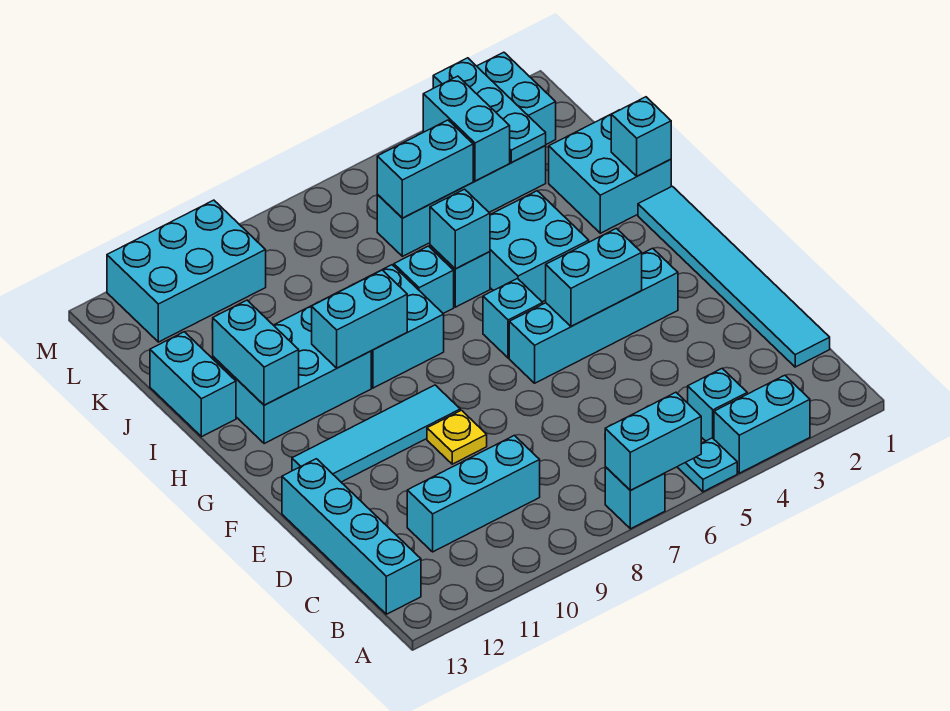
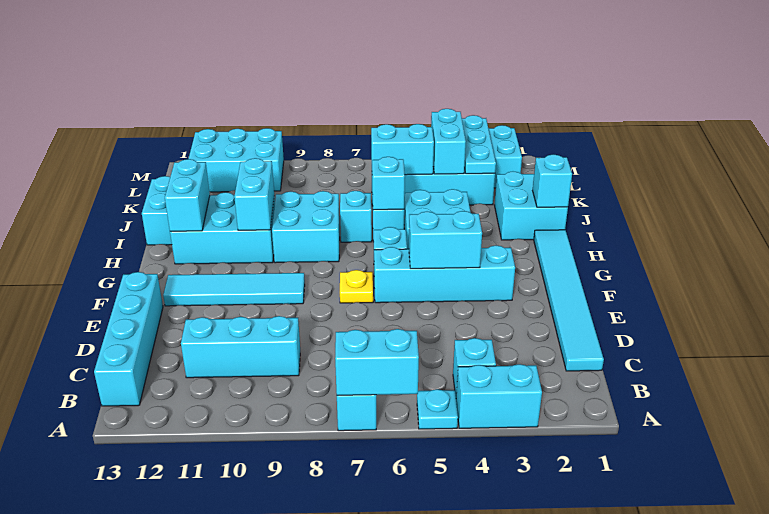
yellow 1x1 plate [427,410,487,464] -> yellow 1x1 plate moved to [340,270,373,303]
cyan 1x2 brick [312,270,407,368] -> cyan 1x2 brick turned to [234,158,274,230]

